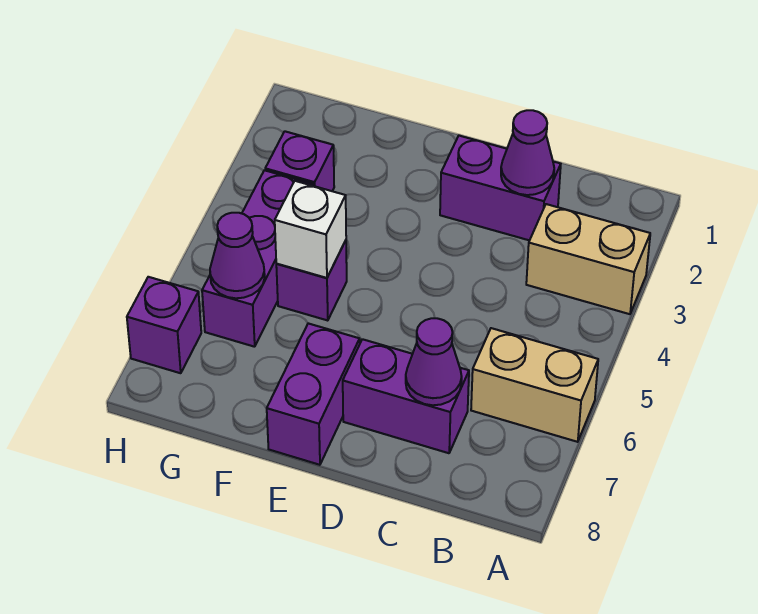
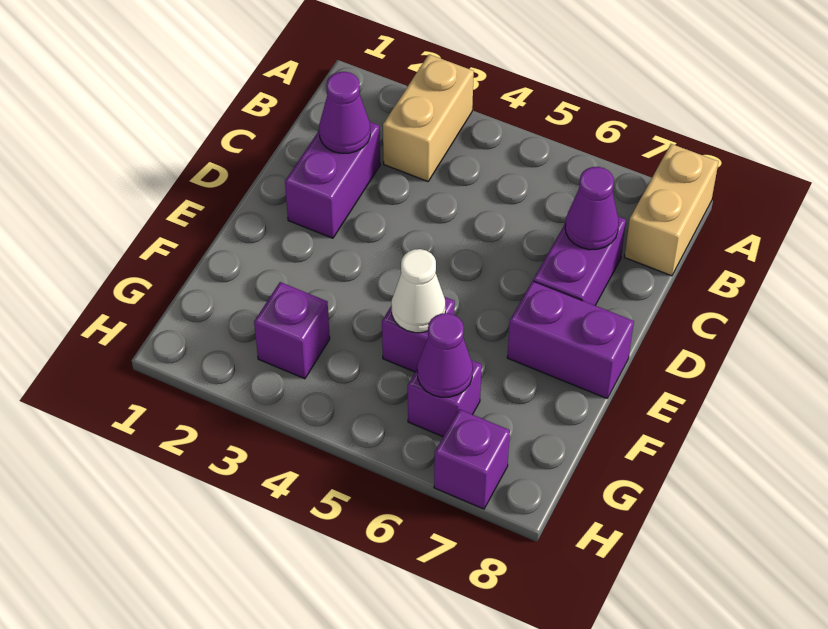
tan 1x2 brick [471,328,598,442] -> tan 1x2 brick moved to [625,144,719,276]
white 1x1 brick [275,181,346,278] -> white 1x1 cone [391,249,445,333]
purple 1x3 brick [202,170,314,347] -> purple 1x1 brick [408,360,482,437]

